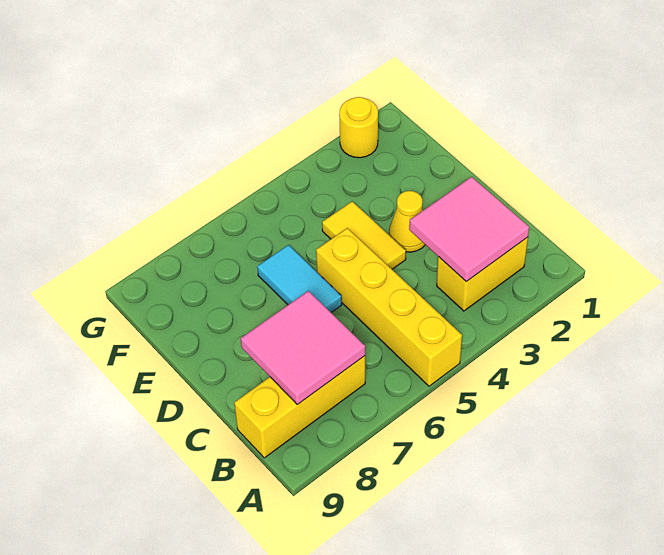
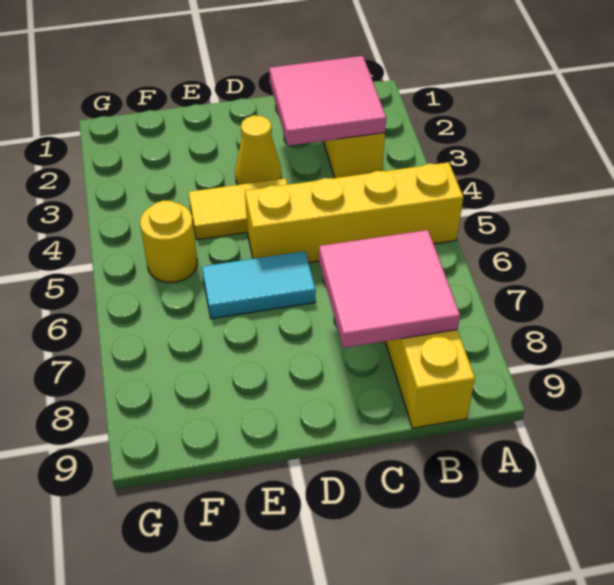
yellow 1x1 round brick [339,97,378,158] -> yellow 1x1 round brick moved to [140,200,197,282]

